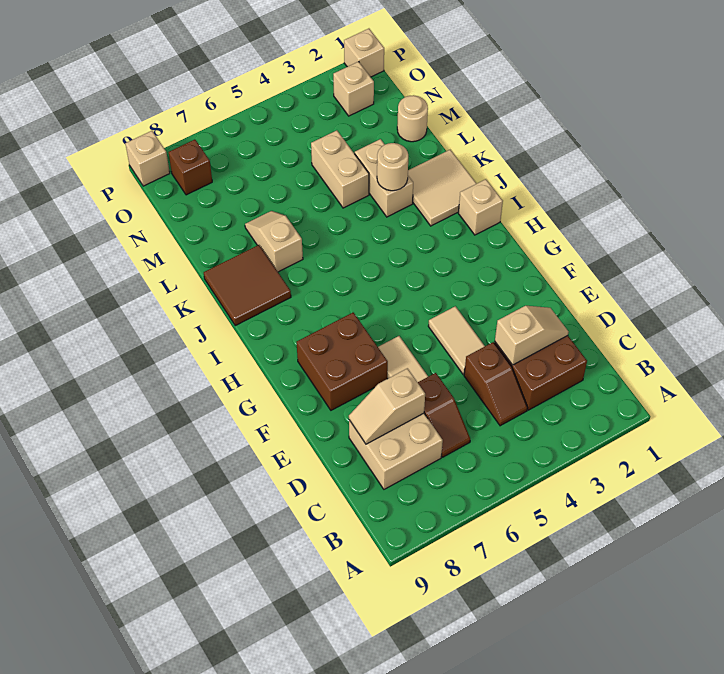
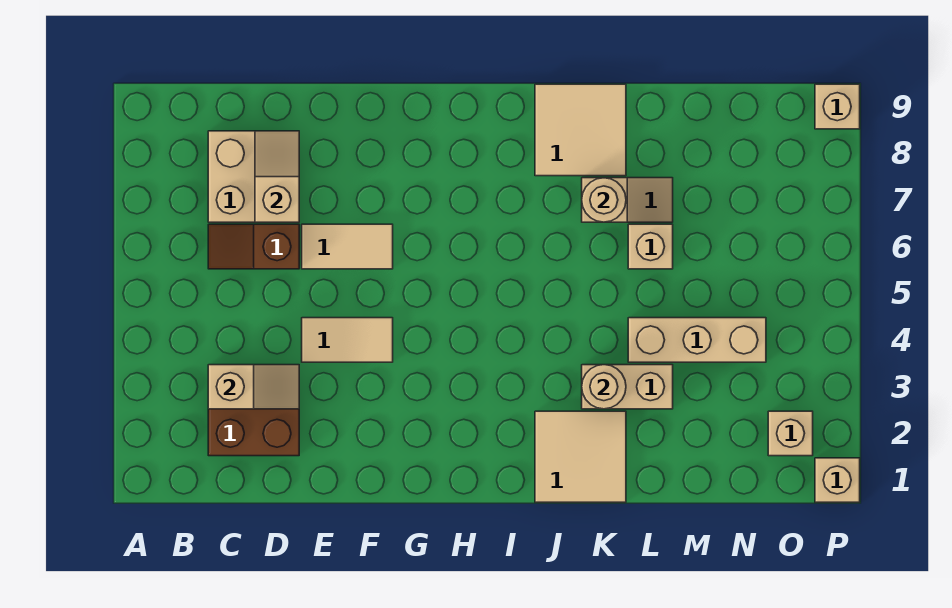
brown 1x2 slope [464,342,528,426] -> none
tan 1x2 slope [495,306,568,365] -> tan 1x2 slope turned to [208,365,299,409]
brown 2x2 brick [297,313,388,410] -> none
tan 1x1 brick [458,179,503,235] -> tan 1x1 brick moved to [628,224,673,269]
brown 2x2 tile [204,245,291,326] -> tan 2x2 tile [535,84,626,176]
tan 1x2 brick [311,130,369,208] -> tan 1x3 brick [628,318,766,362]
tan 1x1 round brick [397,95,428,142] -> tan 1x1 round brick moved to [582,178,626,222]
brown 1x1 brick [169,140,212,195] -> none

